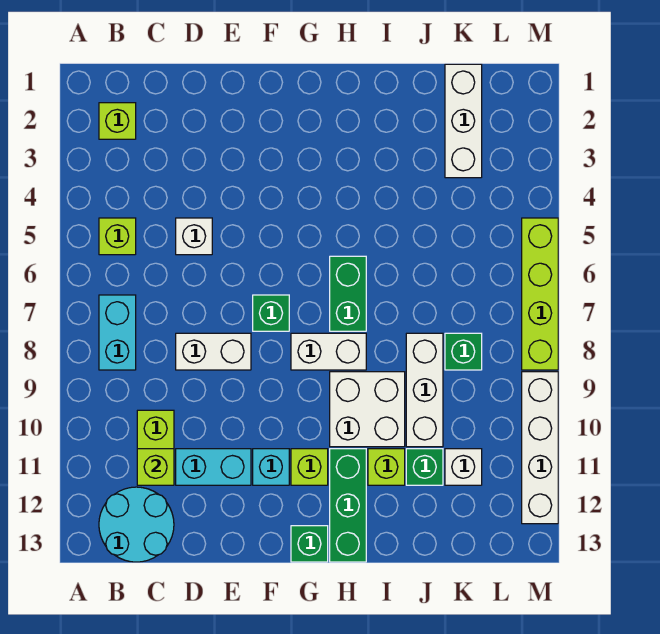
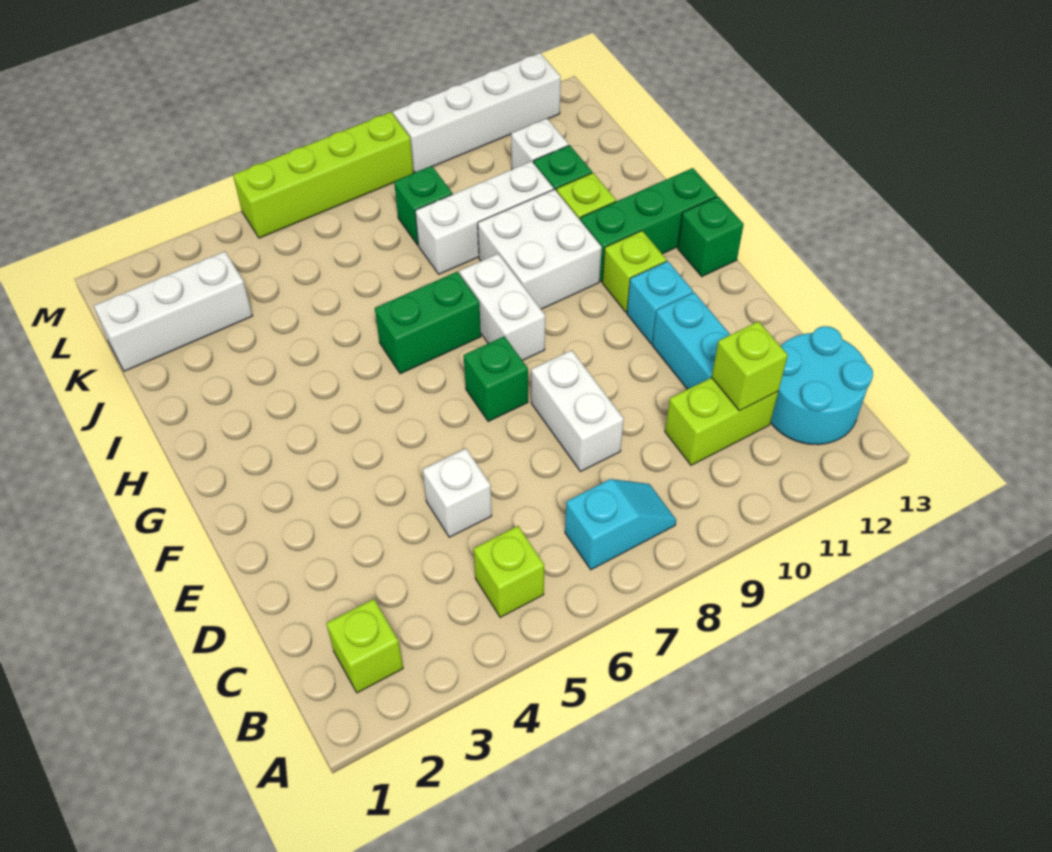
cyan 1x2 brick [99,295,136,370] -> cyan 1x2 slope [565,479,676,570]

